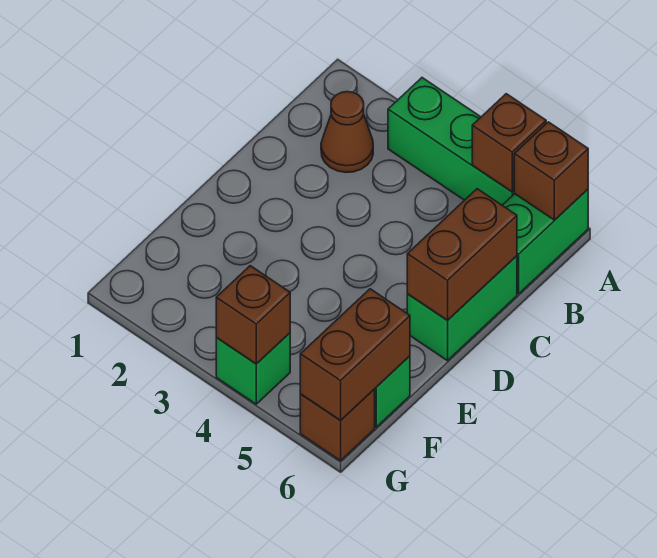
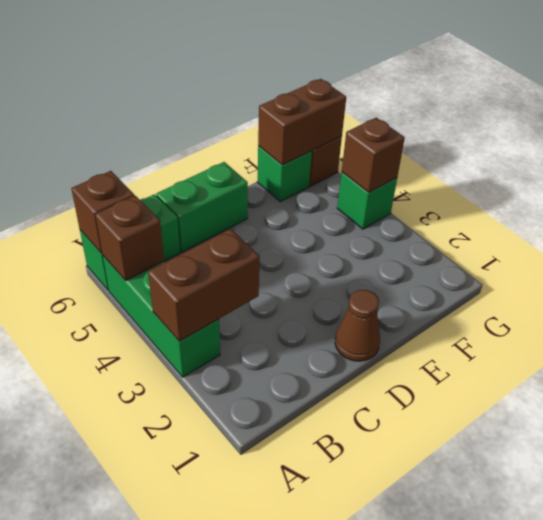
brown 1x1 cone [321,92,373,172] -> brown 1x1 cone moved to [335,290,380,361]
brown 1x2 brick [407,189,517,320] -> brown 1x2 brick moved to [148,229,260,341]

